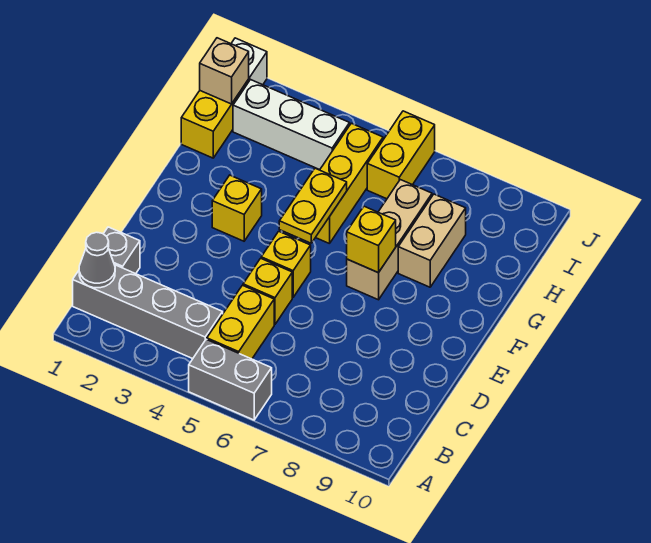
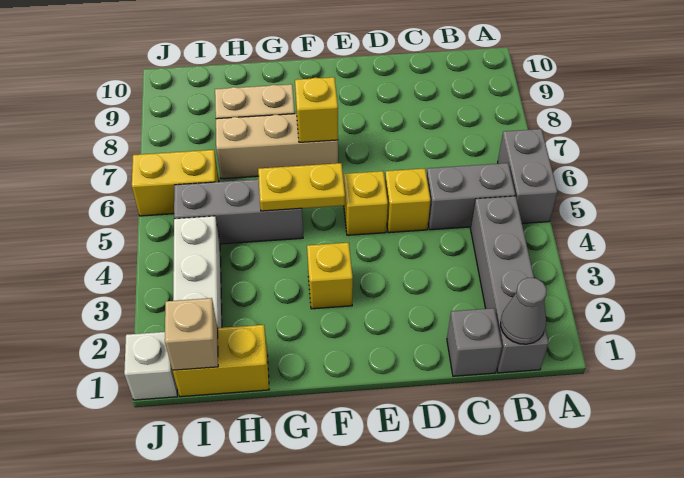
yellow 1x2 brick [207,285,274,359] -> grey 1x2 brick [427,163,515,230]
yellow 1x3 brick [316,123,383,244] -> grey 1x3 brick [174,179,303,244]

